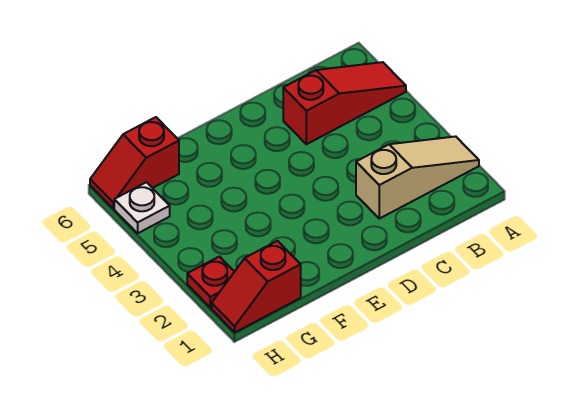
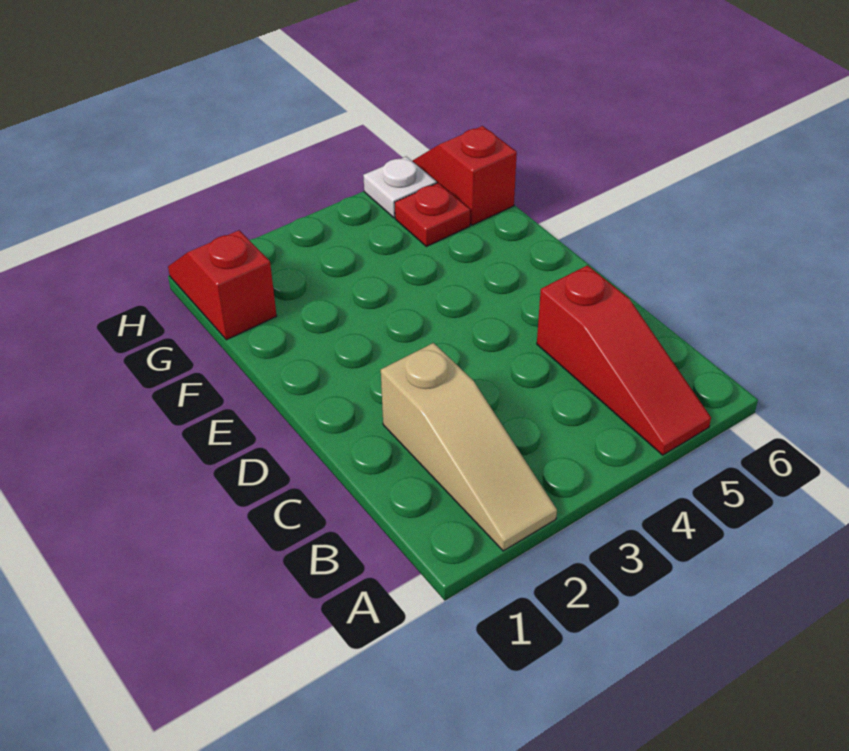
red 1x1 plate [187,257,234,308] -> red 1x1 plate moved to [395,183,470,247]

